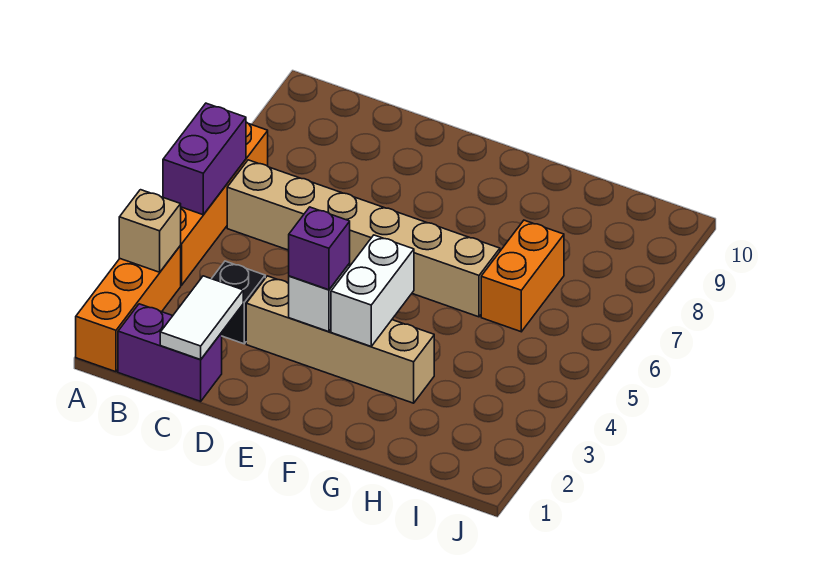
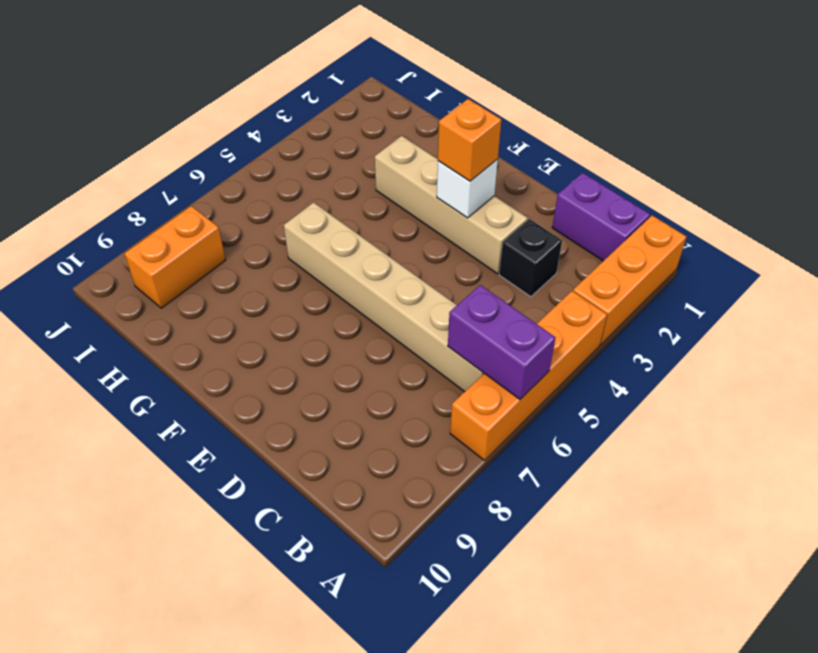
tan 1x1 brick [119,190,181,272] -> none
purple 1x2 brick [163,103,246,215] -> purple 1x2 brick turned to [448,285,556,399]
white 1x2 tile [160,276,243,360] -> none
purple 1x1 brick [289,207,350,290] -> orange 1x1 brick [438,99,501,181]
white 1x2 brick [331,235,414,346] -> none
orange 1x2 brick [481,220,564,332] -> orange 1x2 brick moved to [125,206,225,308]

